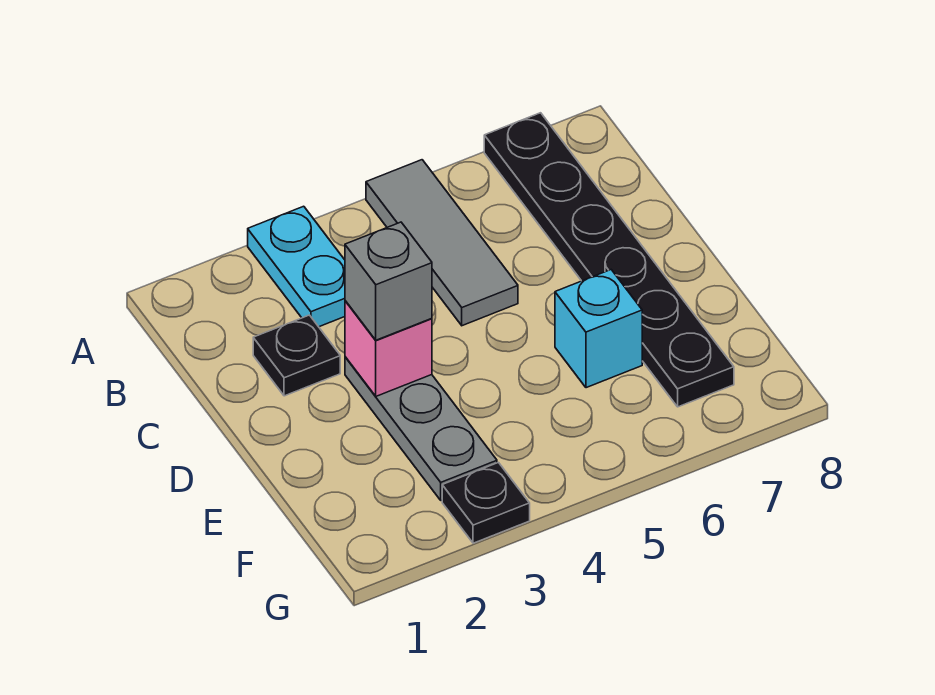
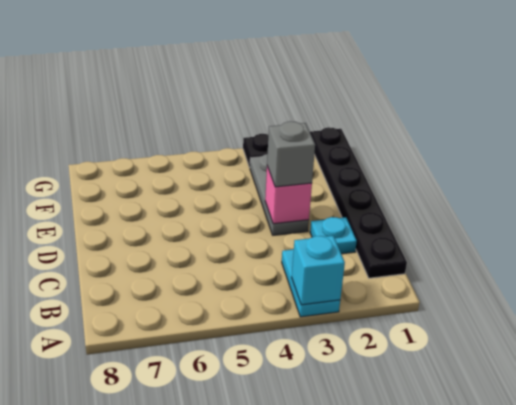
grey 1x3 tile [366,160,518,326] -> none
black 1x6 plate [484,113,734,407] -> black 1x6 plate moved to [310,127,407,278]
black 1x1 plate [253,315,340,396] -> cyan 1x1 plate [310,217,357,254]
cyan 1x1 brick [555,270,642,388] -> cyan 1x1 brick moved to [292,236,345,305]

